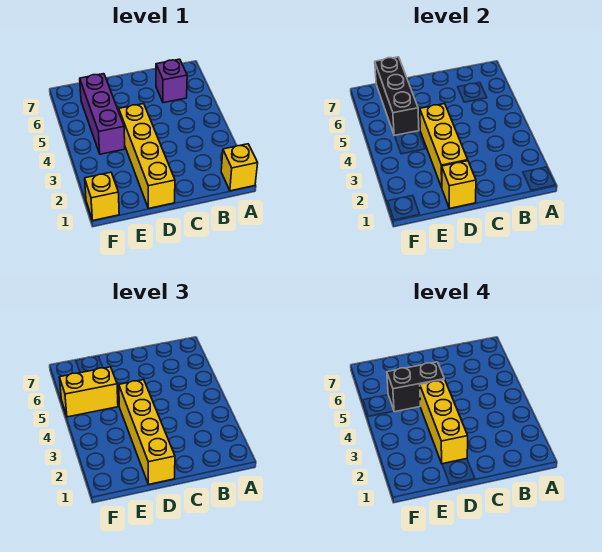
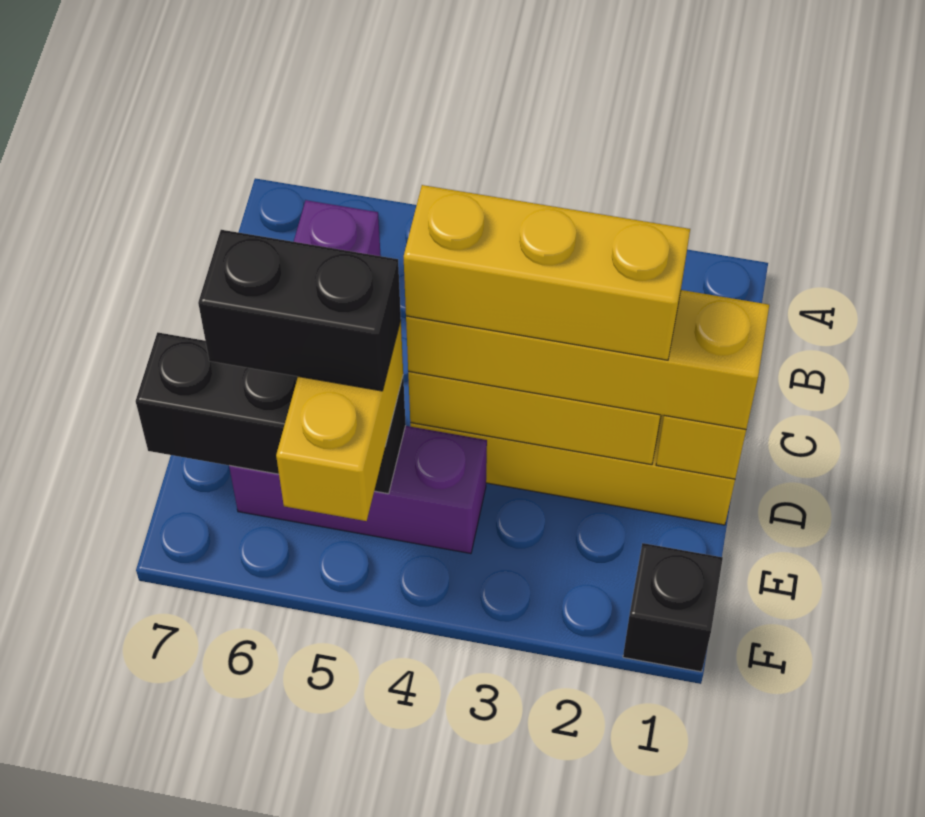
yellow 1x1 brick [221,144,258,191] -> none
black 1x2 brick [387,362,444,412] -> black 1x2 brick turned to [198,230,401,391]
yellow 1x1 brick [85,172,119,220] -> black 1x1 brick [623,543,723,672]

